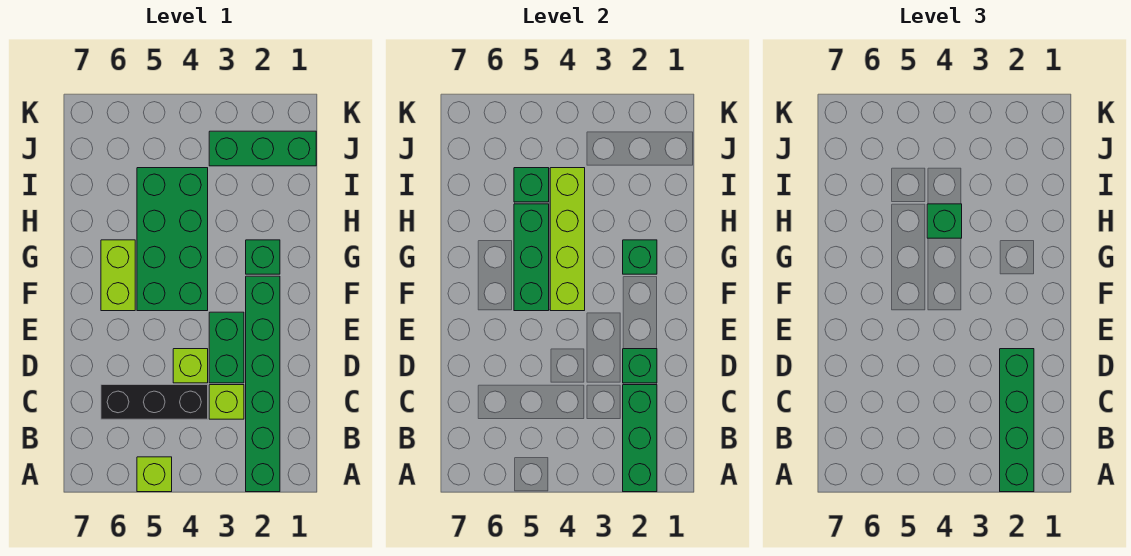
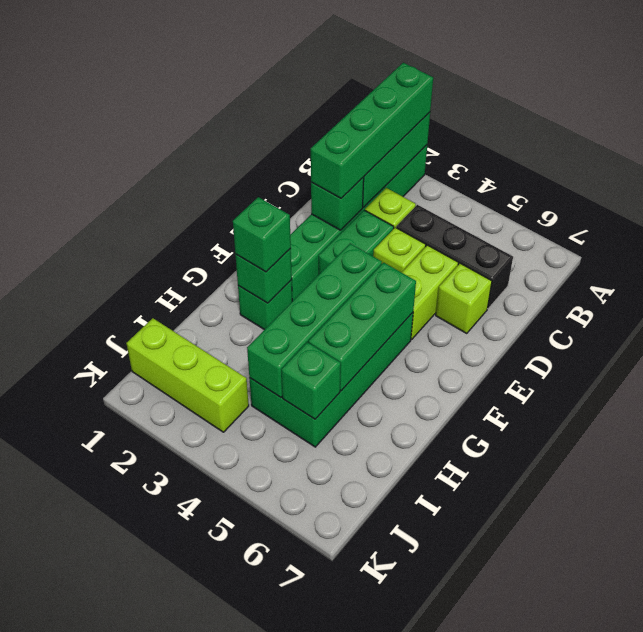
lime 1x1 brick [137,457,172,492] -> lime 1x1 brick moved to [436,263,492,333]
lime 1x4 brick [550,168,585,311] -> green 1x4 brick [247,244,382,397]
lime 1x2 brick [101,240,135,311] -> lime 1x2 brick moved to [402,245,458,339]
green 1x1 brick [927,204,962,238] -> green 1x1 brick moved to [233,197,291,272]
green 1x3 brick [209,131,316,166] -> lime 1x3 brick [126,318,249,432]

